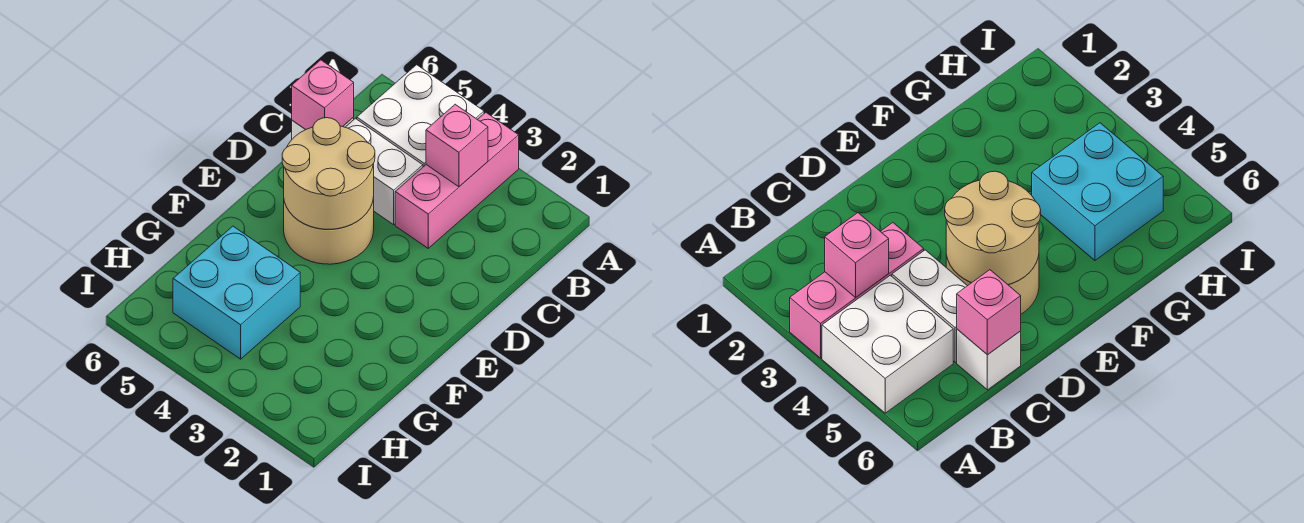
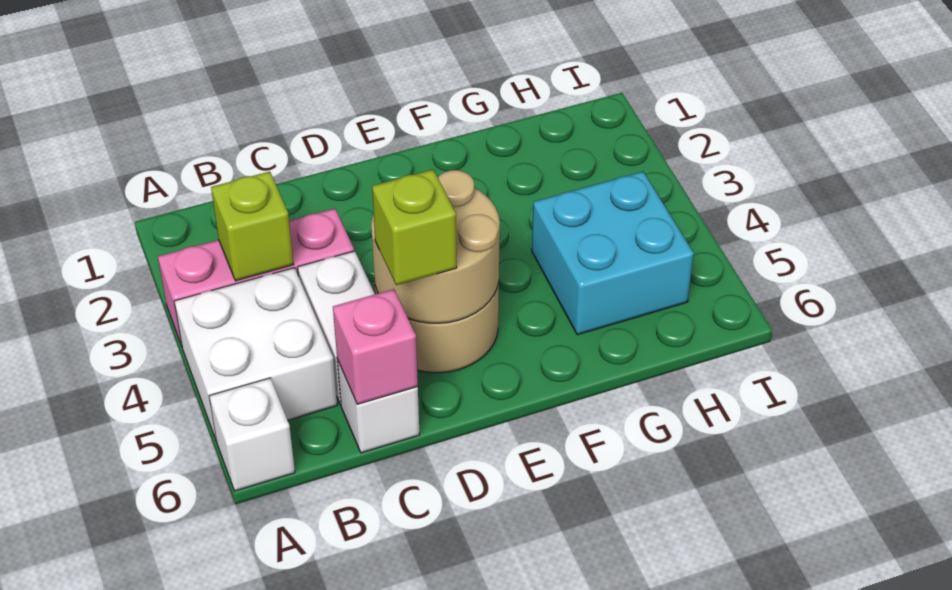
none -> white 1x1 brick [209,378,295,491]
pink 1x1 brick [426,104,488,187] -> lime 1x1 brick [211,172,294,281]
none -> lime 1x1 brick [372,170,457,285]

